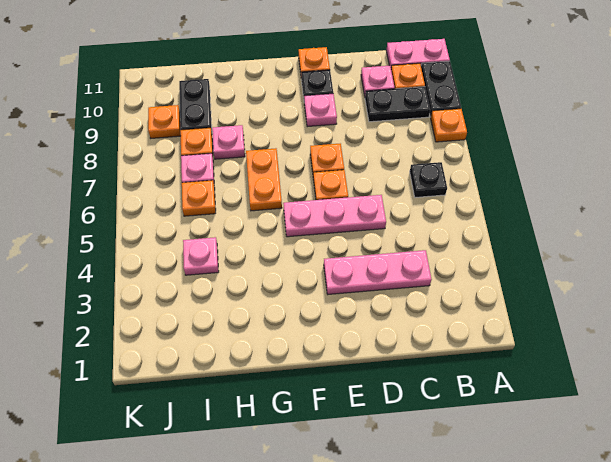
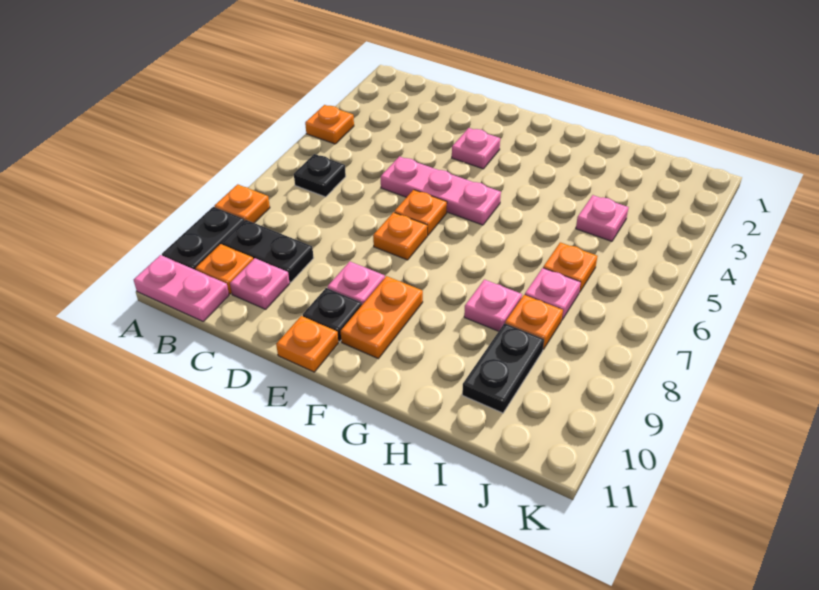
pink 1x3 plate [324,250,432,294] -> pink 1x1 plate [452,128,500,169]
orange 1x2 plate [246,148,282,211] -> orange 1x2 plate moved to [341,276,423,359]
orange 1x1 plate [148,105,180,138] -> orange 1x1 plate moved to [305,105,354,144]

